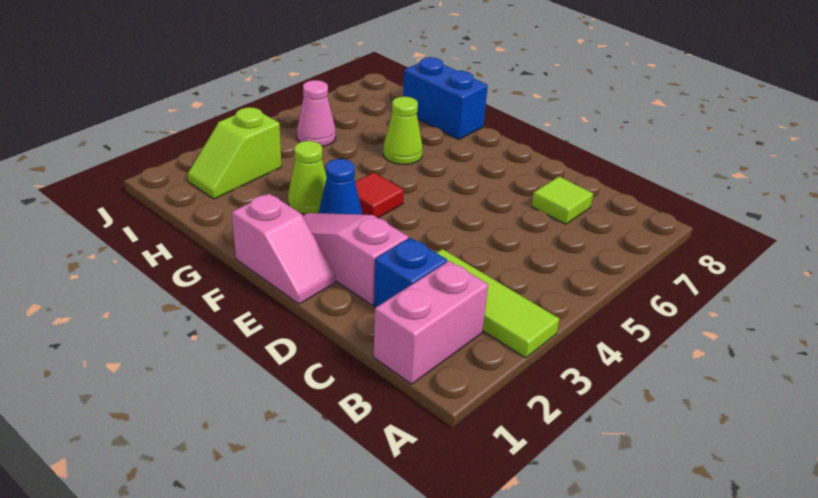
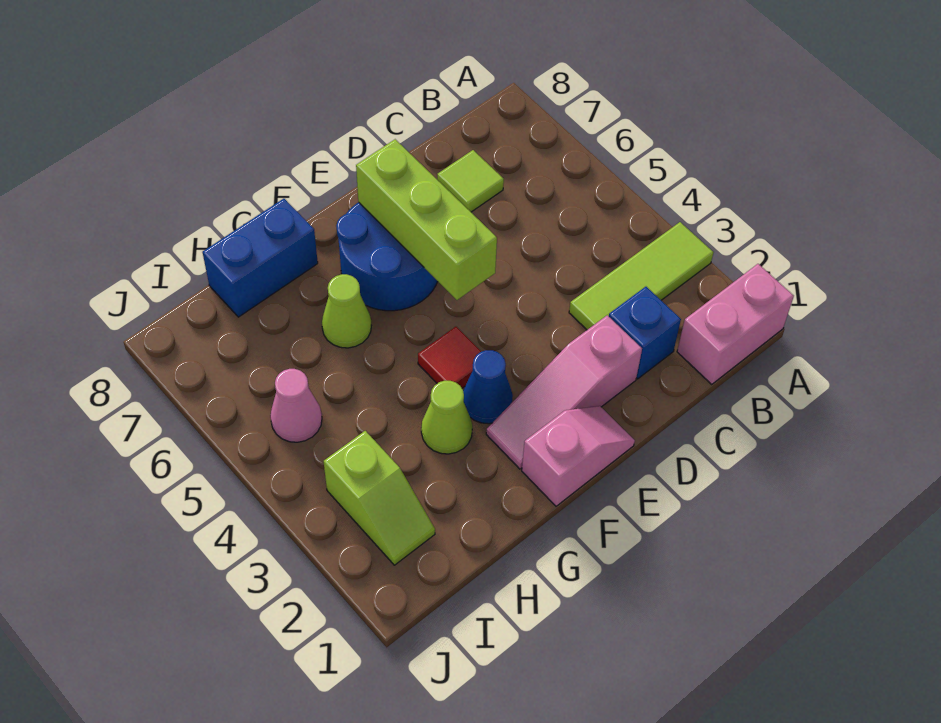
pink 1x2 brick [374,261,488,384] -> pink 1x2 brick turned to [677,264,794,385]
none -> lime 1x3 brick [356,139,497,300]
none -> blue 2x2 round brick [336,202,438,311]

